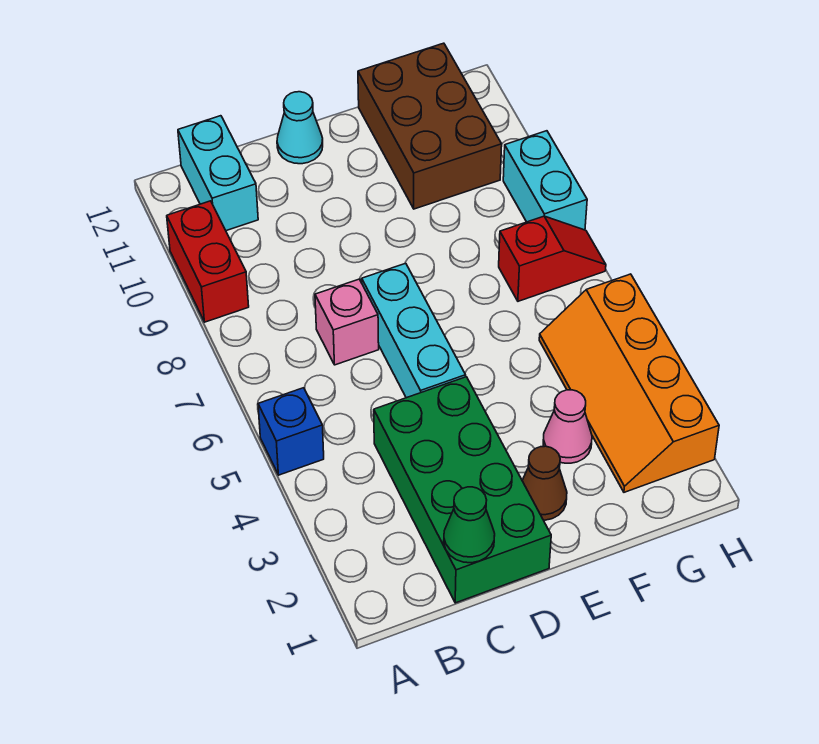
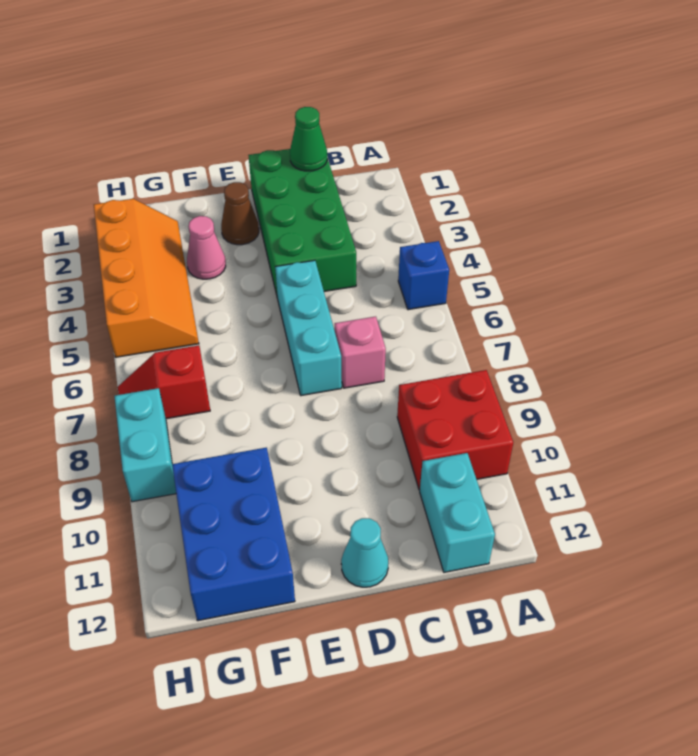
red 1x2 brick [167,201,249,322] -> red 2x2 brick [397,370,513,490]
brown 2x3 brick [358,43,502,209] -> blue 2x3 brick [172,448,295,621]

